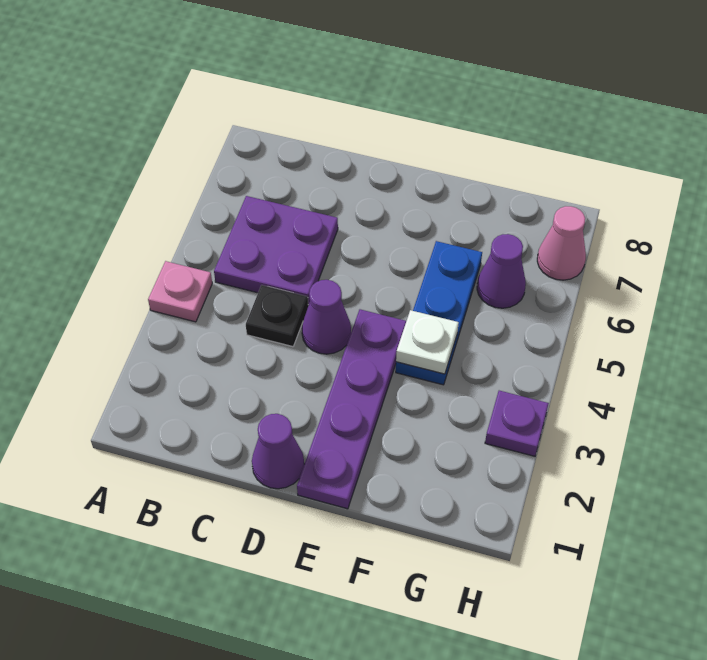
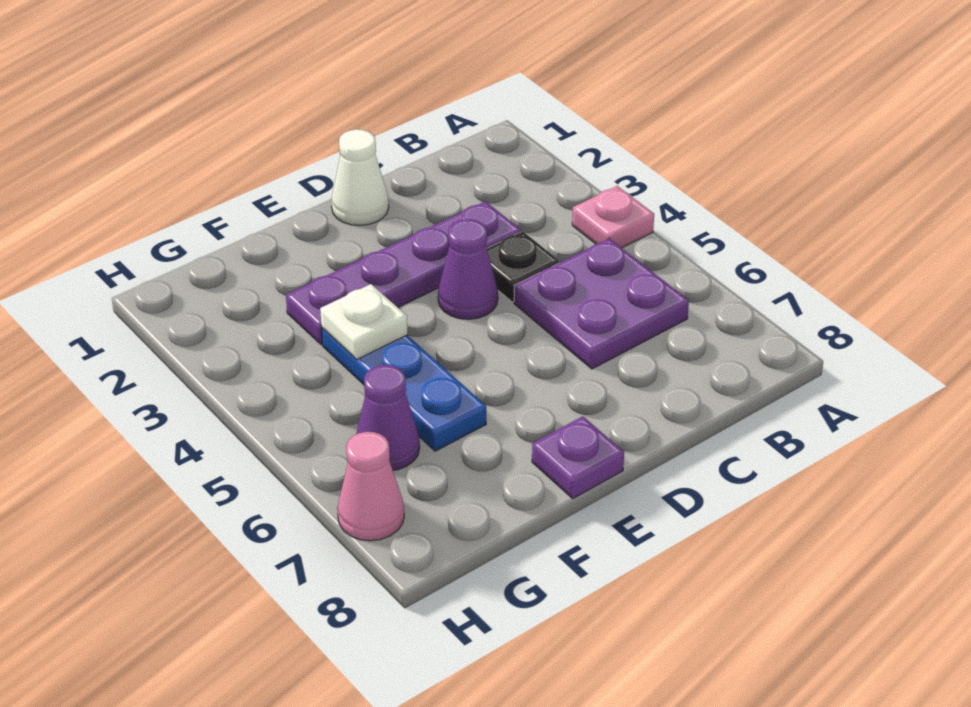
purple 1x1 cone [252,414,304,489] -> white 1x1 cone [331,129,389,226]
purple 1x4 plate [297,309,406,509] -> purple 1x4 plate turned to [286,201,521,345]
purple 1x1 plate [485,391,549,456] -> purple 1x1 plate moved to [532,416,624,499]

